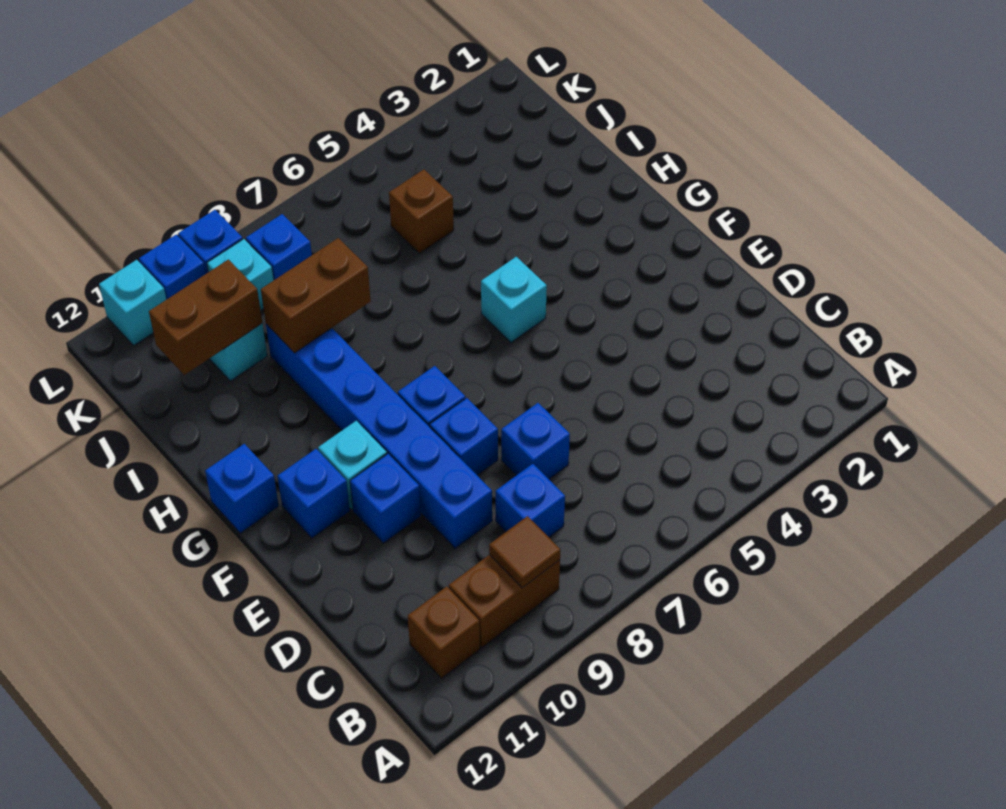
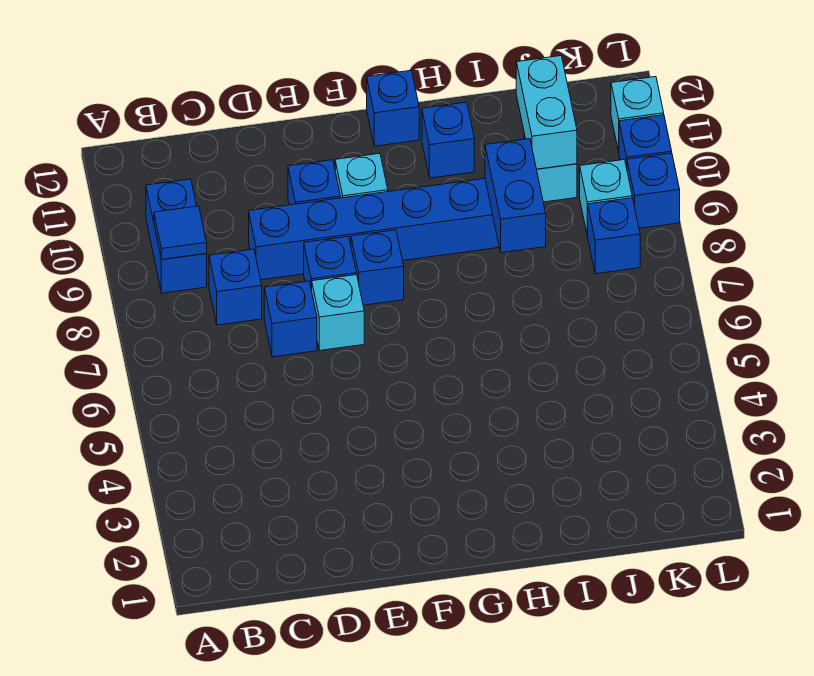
brown 1x2 brick [449,555,560,648] -> blue 1x2 brick [146,179,207,293]
brown 1x1 tile [489,516,561,588] -> blue 1x1 tile [154,206,207,260]
brown 1x1 brick [408,586,480,678] -> none
blue 1x1 brick [278,449,350,538] -> blue 1x1 brick moved to [422,102,474,178]
cyan 1x1 brick [481,257,547,342] -> cyan 1x1 brick moved to [312,275,364,350]
brown 1x2 brick [261,238,371,353] -> blue 1x2 brick [485,139,546,253]
brown 1x1 brick [389,170,454,254] -> none
brown 1x2 brick [149,259,262,375] -> cyan 1x2 brick [516,56,577,169]

